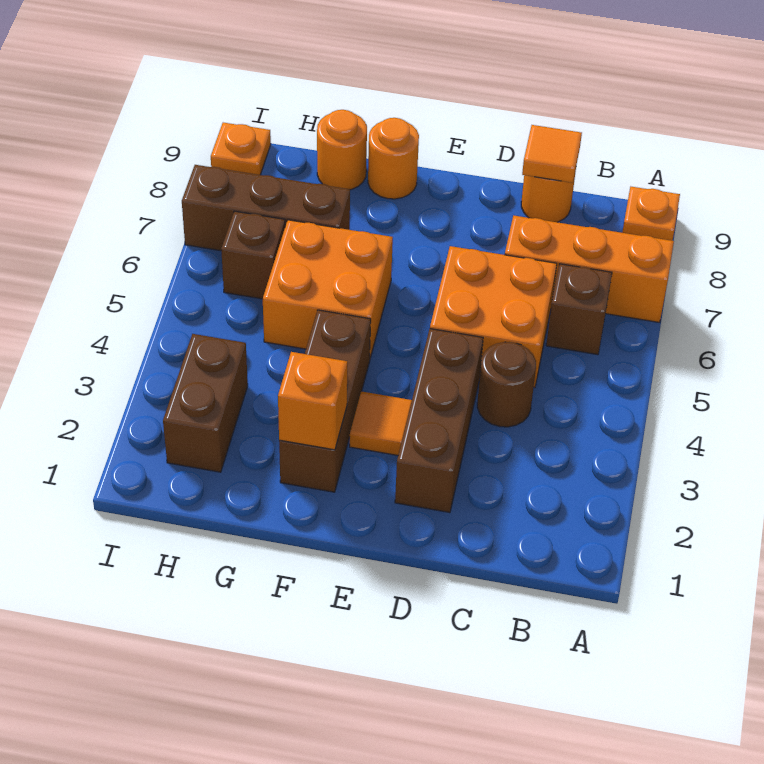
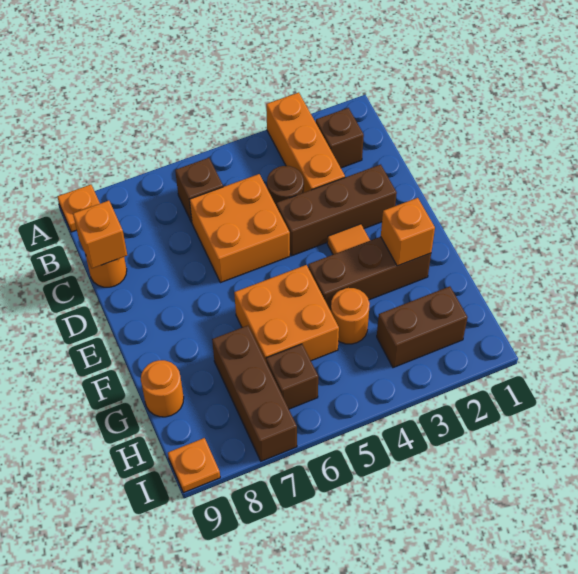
orange 1x3 brick [505,215,674,323] -> orange 1x3 brick moved to [266,92,345,192]
none -> brown 1x1 brick [316,108,364,168]
orange 1x1 tile [522,125,582,183] -> orange 1x1 brick [73,201,127,268]
orange 1x1 round brick [368,118,419,199] -> orange 1x1 round brick moved to [331,288,370,344]

